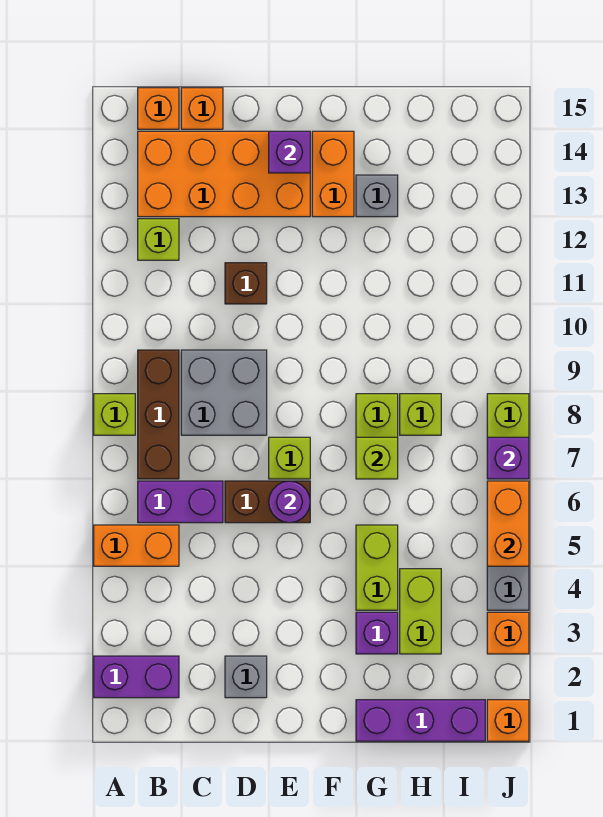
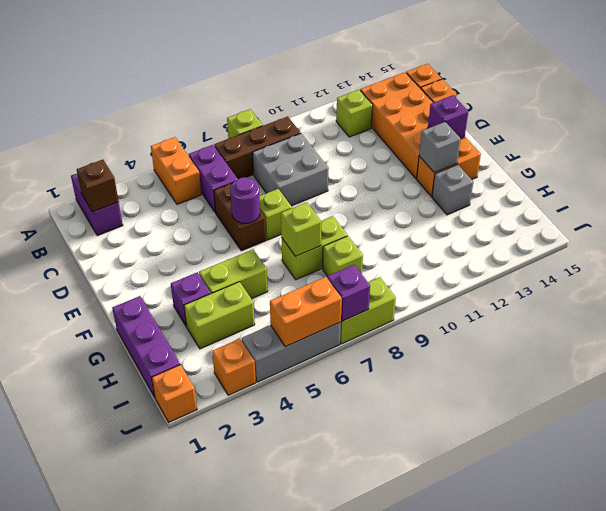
grey 1x1 brick [225,656,267,698] -> grey 1x1 brick moved to [419,122,461,173]
brown 1x1 brick [225,263,267,304] -> brown 1x1 brick moved to [77,160,119,212]

